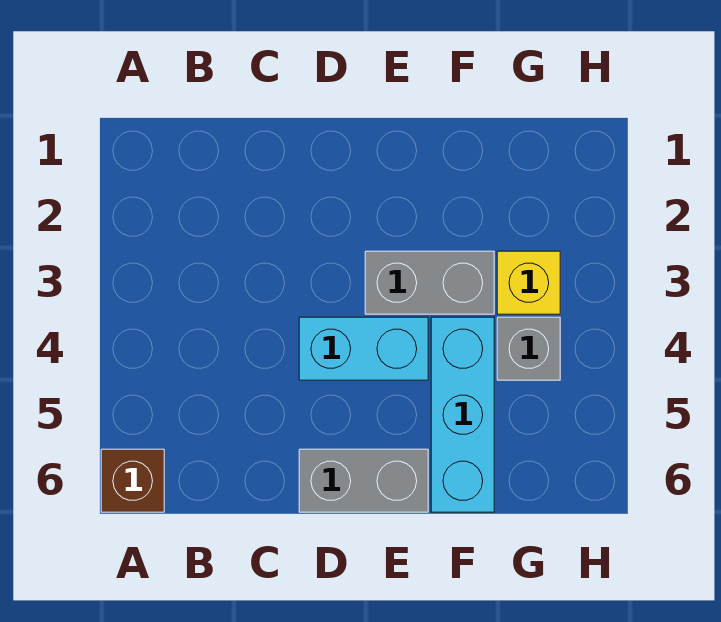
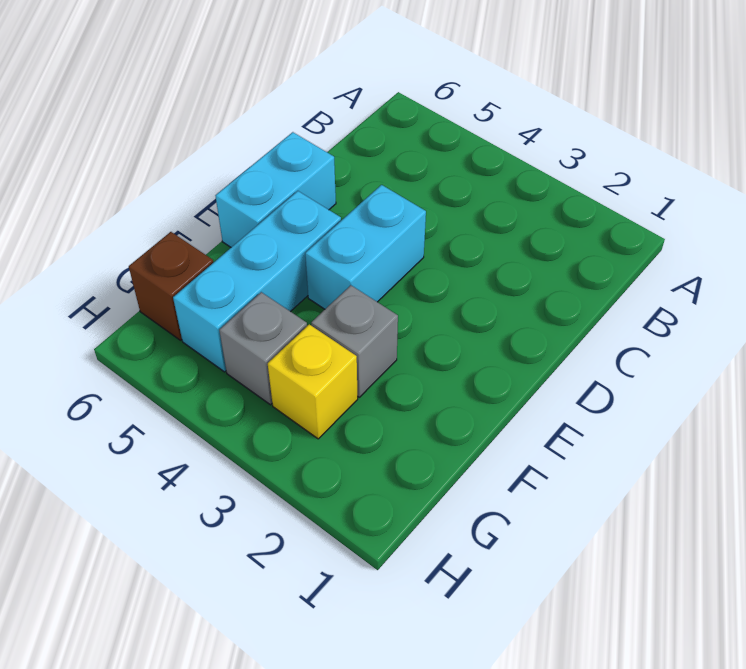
brown 1x1 brick [101,449,164,512] -> brown 1x1 brick moved to [129,232,213,340]
grey 1x2 brick [299,449,428,512] -> cyan 1x2 brick [215,132,336,247]
grey 1x2 brick [365,251,494,314] -> grey 1x1 brick [311,285,398,397]
cyan 1x3 brick [431,317,494,512] -> cyan 1x3 brick turned to [173,191,341,372]

